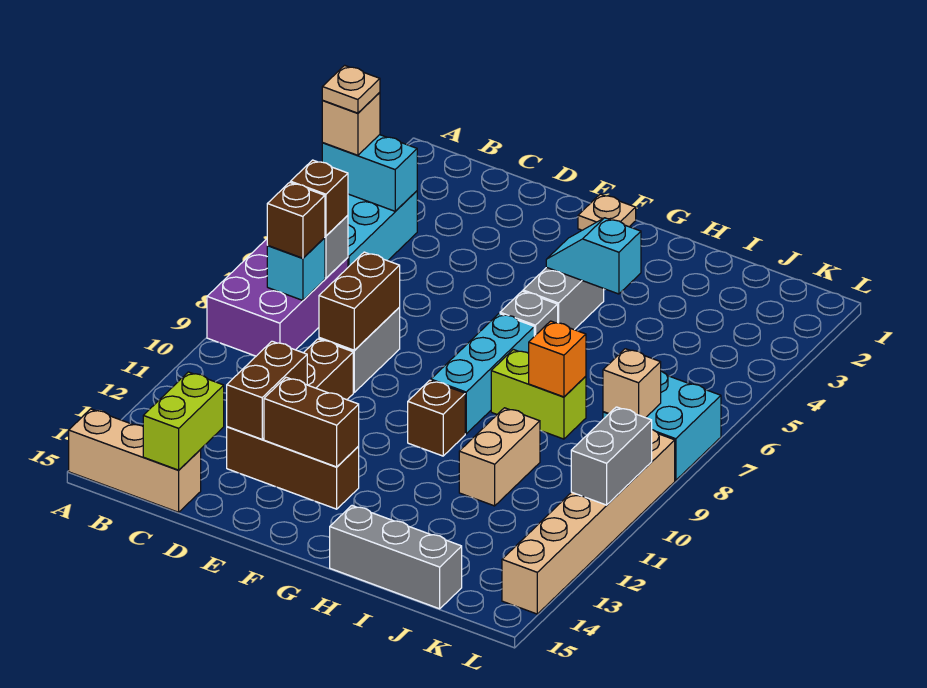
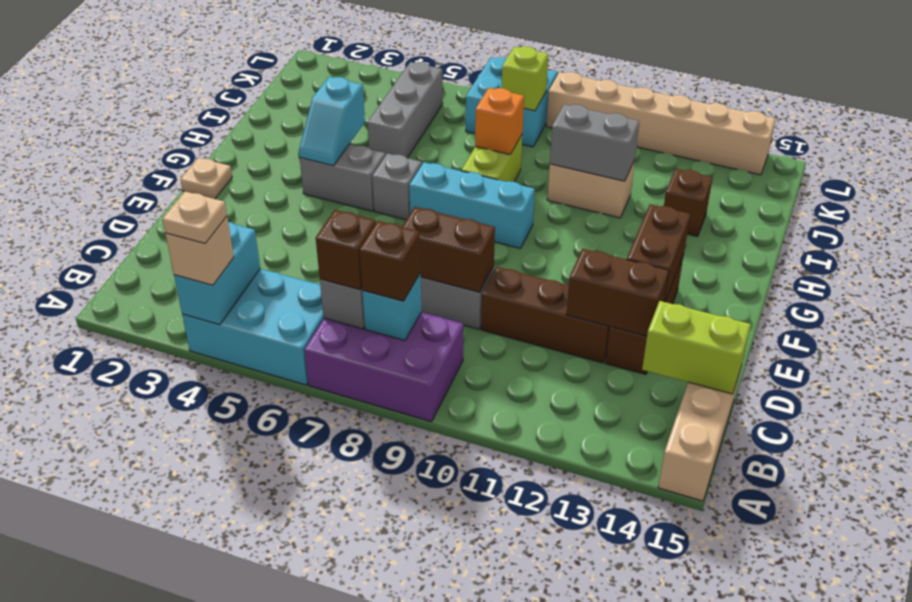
brown 1x1 brick [408,380,465,456] -> brown 1x1 brick moved to [664,169,713,236]
grey 1x3 brick [330,506,462,609] -> grey 1x3 brick moved to [368,62,443,158]
tan 1x1 brick [603,349,661,418] -> lime 1x1 brick [502,46,548,111]
grey 1x2 brick [571,407,652,505] -> grey 1x2 brick moved to [550,104,639,181]

